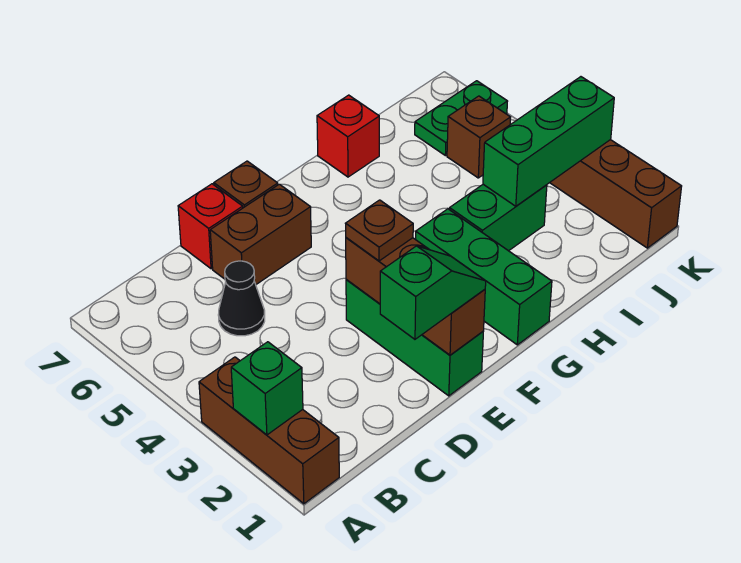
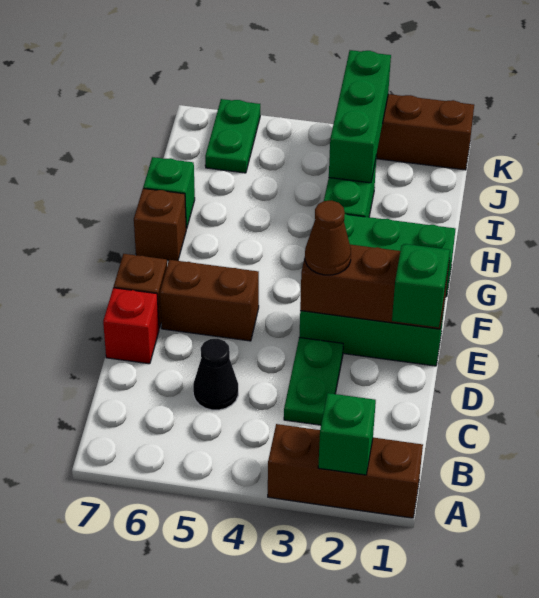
none -> green 1x2 plate [284,338,343,425]
brown 1x2 brick [210,184,311,284] -> brown 1x2 brick turned to [160,260,259,341]
brown 1x1 plate [345,200,413,261] -> brown 1x1 cone [305,201,351,275]
red 1x1 brick [317,95,379,177] -> green 1x1 brick [143,157,195,229]
brown 1x1 brick [447,96,511,178] -> brown 1x1 brick moved to [134,188,186,261]

